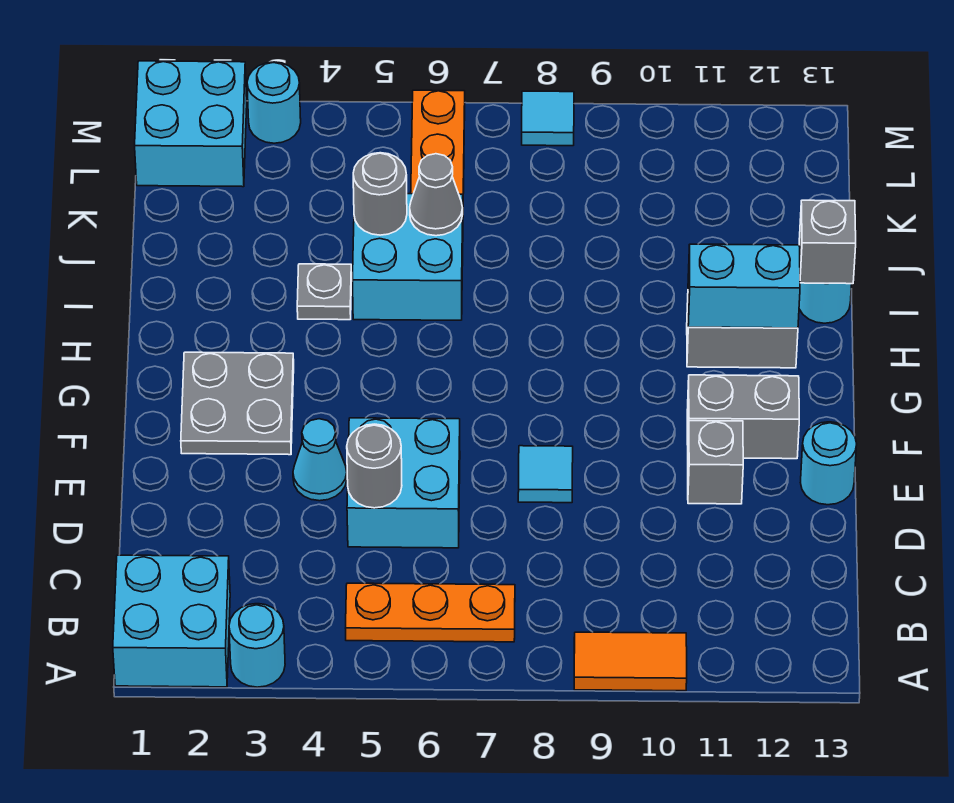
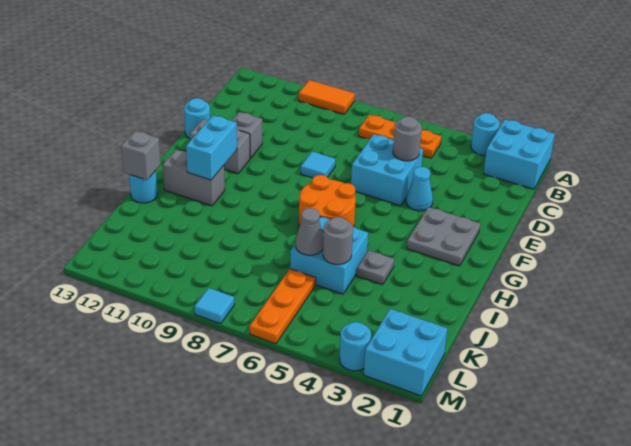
none -> orange 2x2 round brick [299,175,356,227]
cyan 1x2 brick [688,244,800,328] -> cyan 1x2 brick turned to [186,115,237,180]

